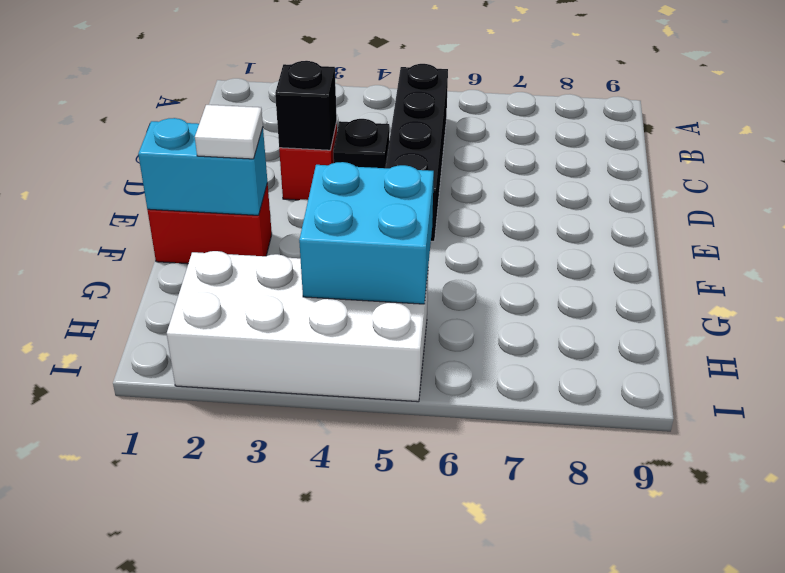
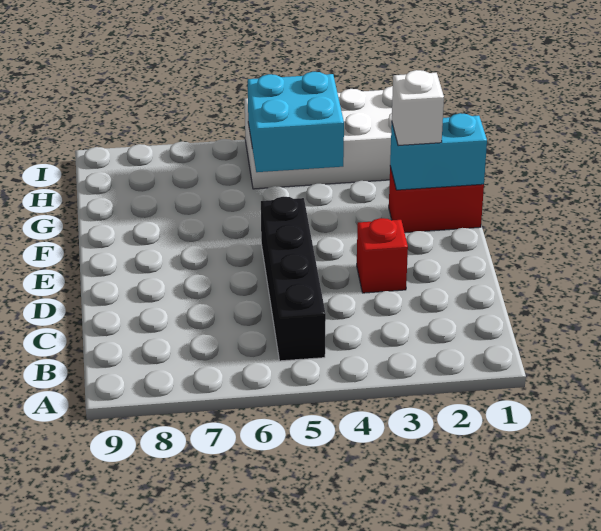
black 1x1 brick [275,61,337,150] -> none
black 1x1 brick [333,119,389,168] -> none
white 1x1 tile [195,105,263,159] -> white 1x1 brick [392,70,444,146]

